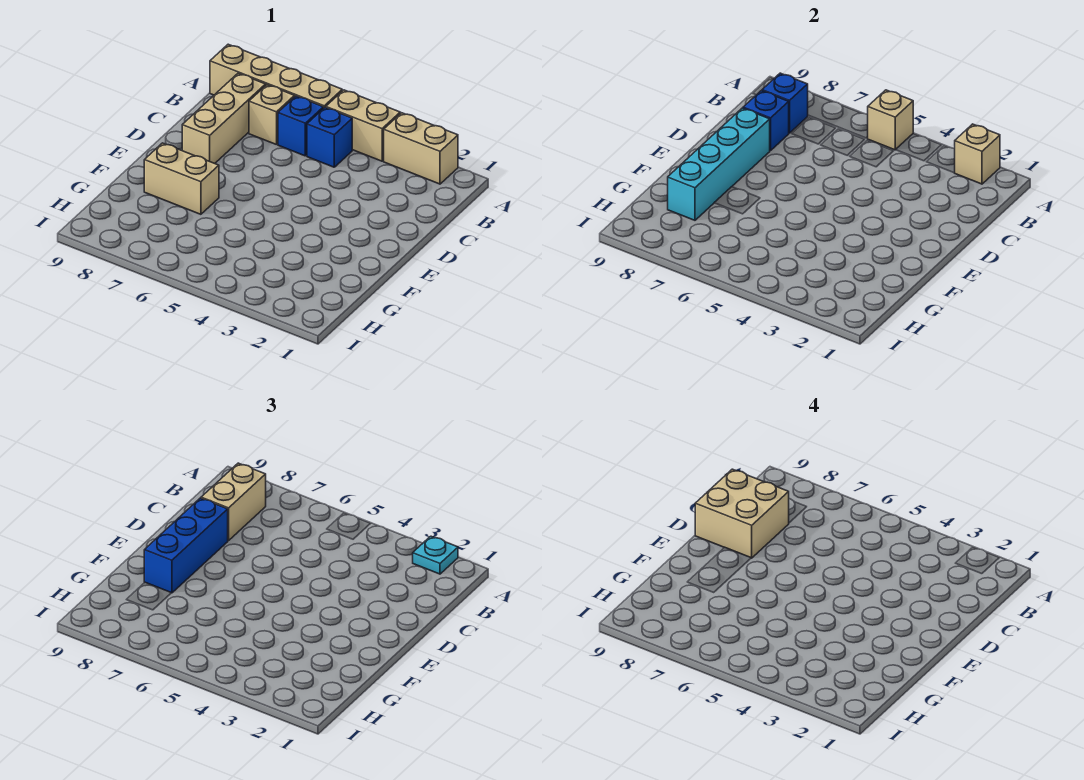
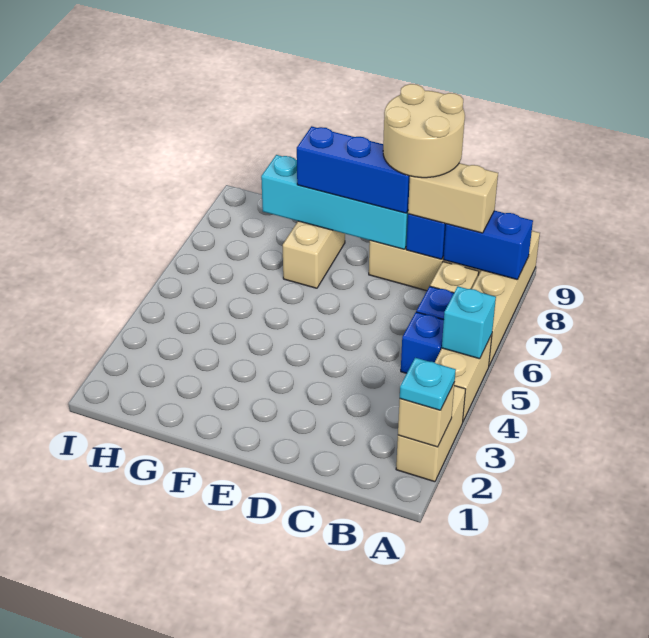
tan 1x1 brick [868,90,913,150] -> cyan 1x1 brick [442,286,496,359]
blue 1x1 brick [762,73,808,133] -> blue 1x2 brick [443,211,533,280]
tan 2x2 brick [695,469,789,558] -> tan 2x2 round brick [383,84,465,178]

